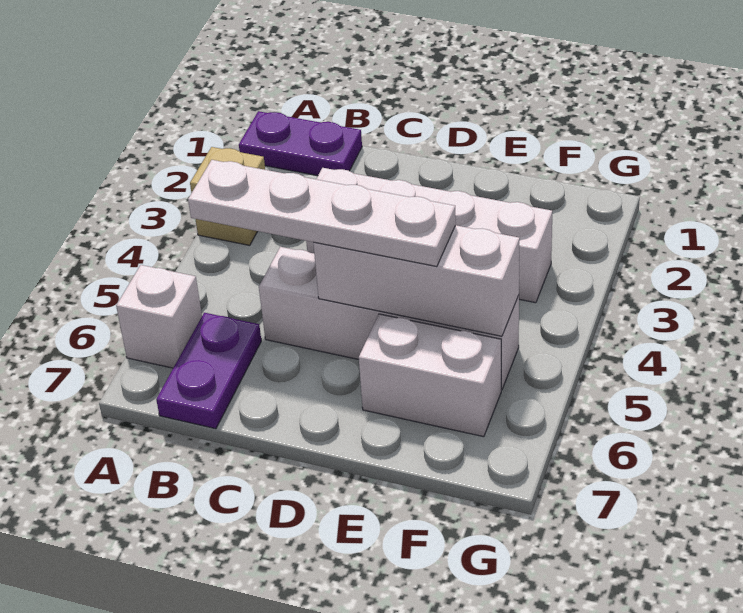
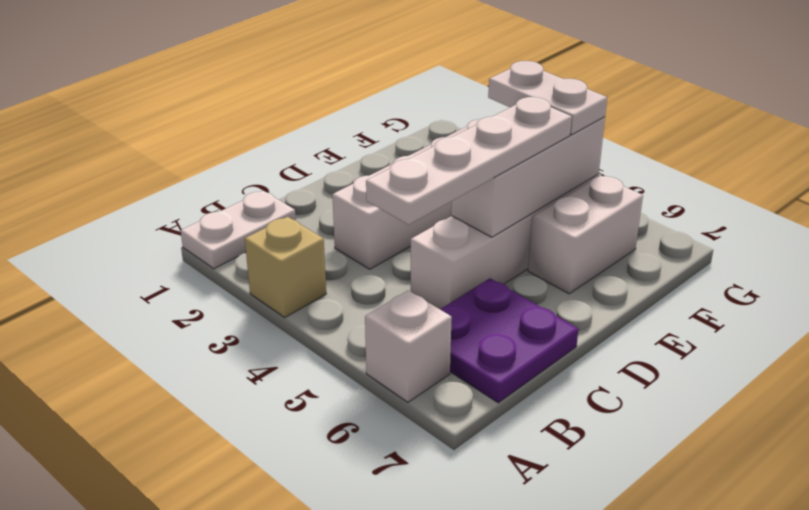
purple 1x2 plate [239,111,362,176] -> white 1x2 plate [181,191,296,269]
purple 1x2 plate [156,313,261,429] -> purple 2x2 plate [440,278,578,403]
none -> white 1x2 plate [488,61,607,135]

